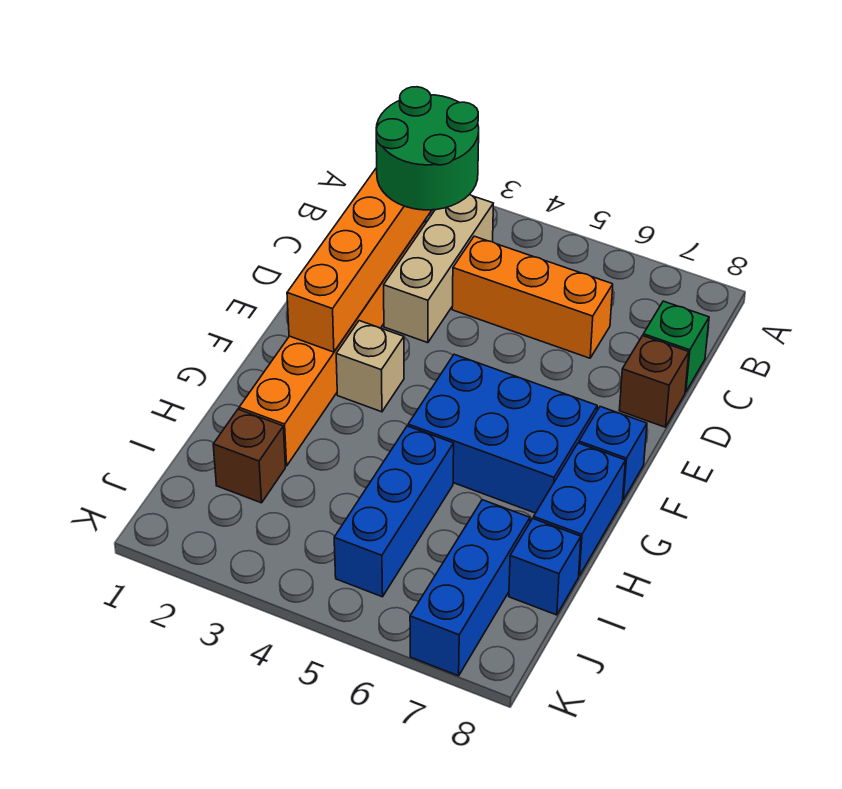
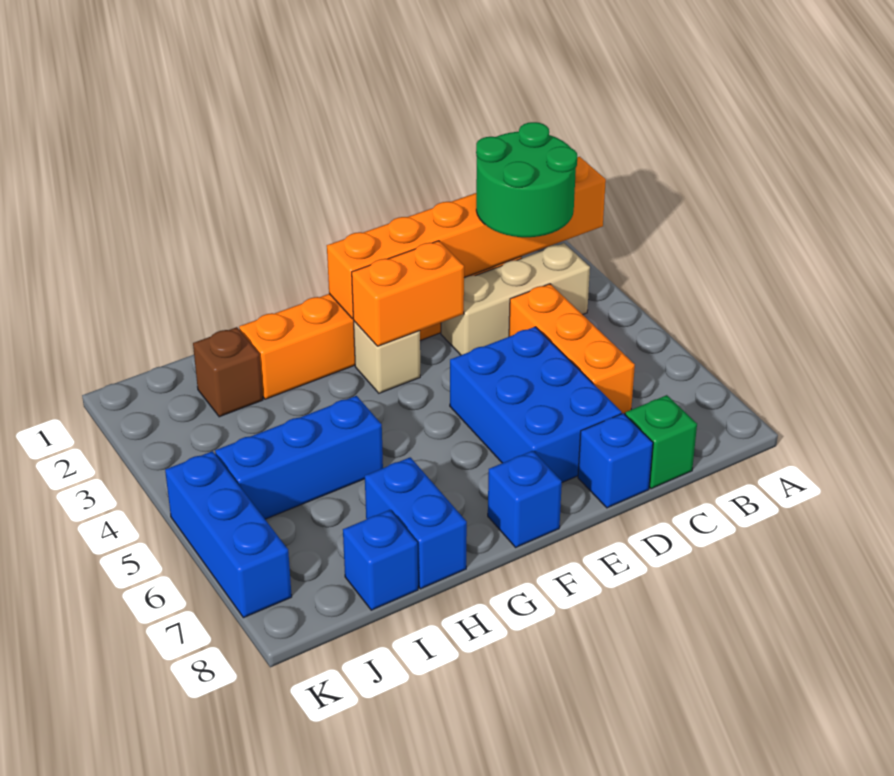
brown 1x1 brick [619,336,689,427] -> blue 1x1 brick [578,413,653,508]
none -> orange 1x2 brick [352,241,464,346]
blue 2x3 brick [408,354,597,513] -> blue 2x3 brick moved to [450,327,622,482]
blue 1x2 brick [534,443,625,576] -> blue 1x2 brick turned to [365,457,467,589]
blue 1x3 brick [410,500,530,676] -> blue 1x3 brick turned to [165,451,292,618]

